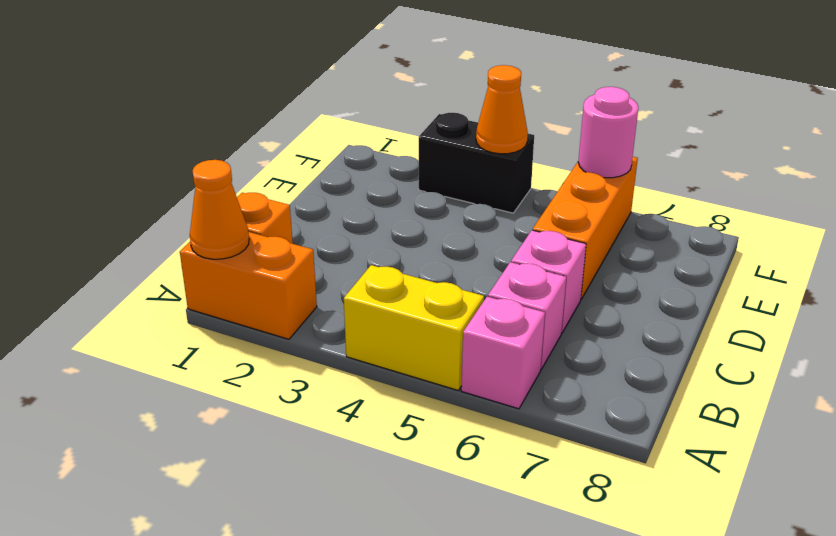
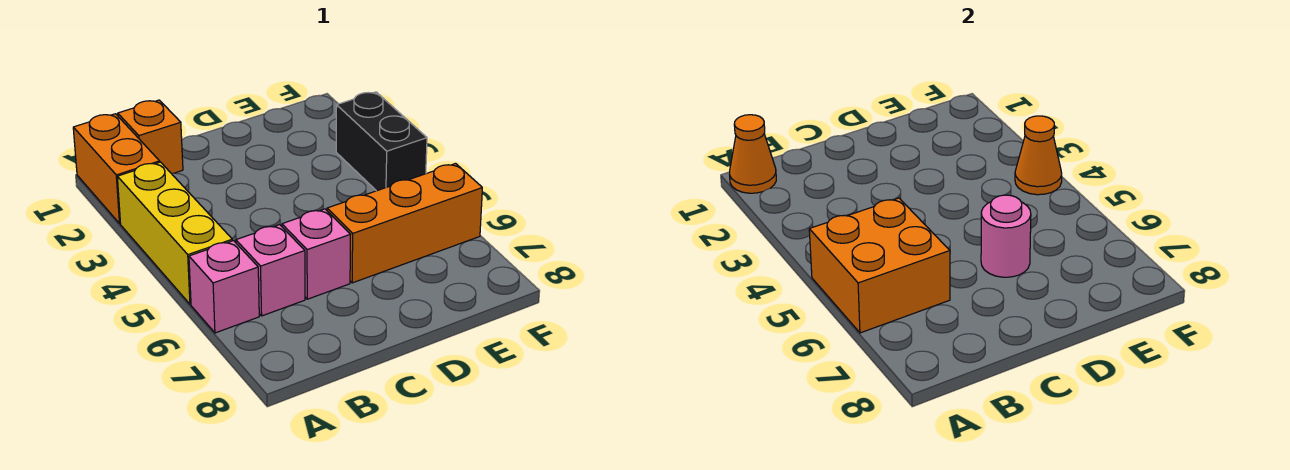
yellow 1x2 brick [344,265,484,391] -> yellow 1x3 brick [117,162,232,304]
none -> orange 2x2 brick [809,198,950,333]
pink 1x1 round brick [578,87,638,178] -> pink 1x1 round brick moved to [981,195,1031,277]

